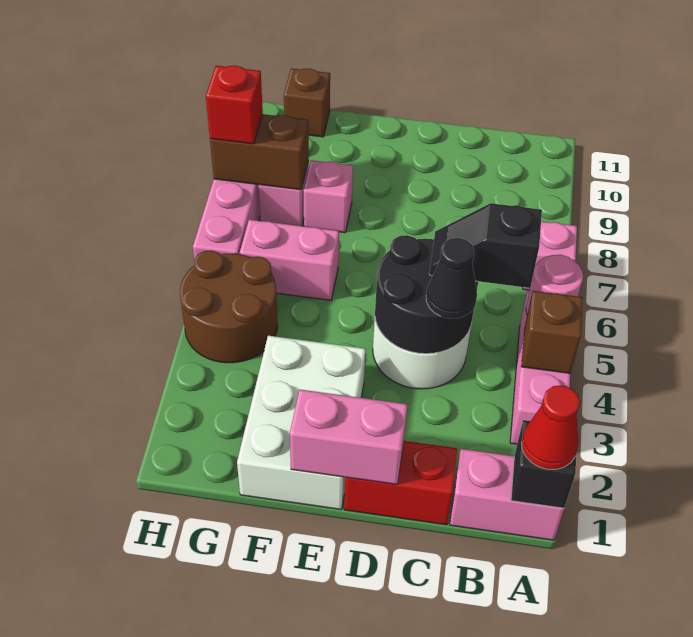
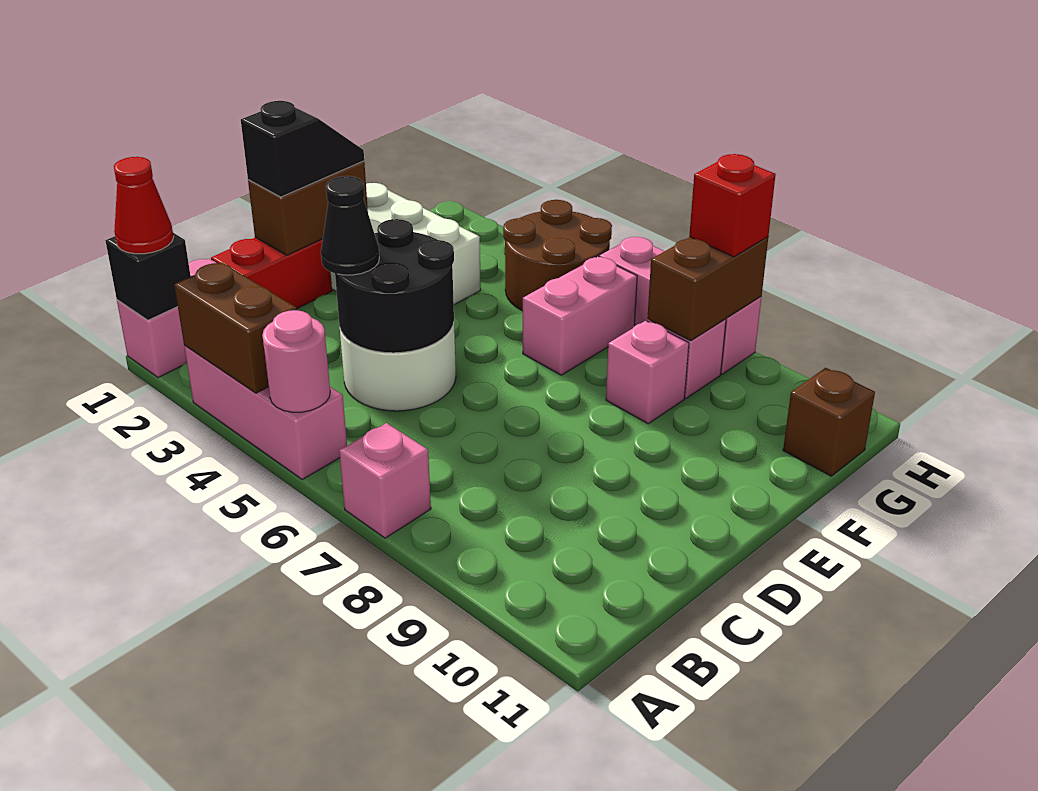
brown 1x1 brick [521,291,583,373] -> brown 1x2 brick [174,263,297,393]
black 1x2 slope [429,203,542,288] -> black 1x2 slope moved to [241,101,364,197]
pink 1x2 brick [290,390,408,484] -> brown 1x2 brick [248,161,368,255]

